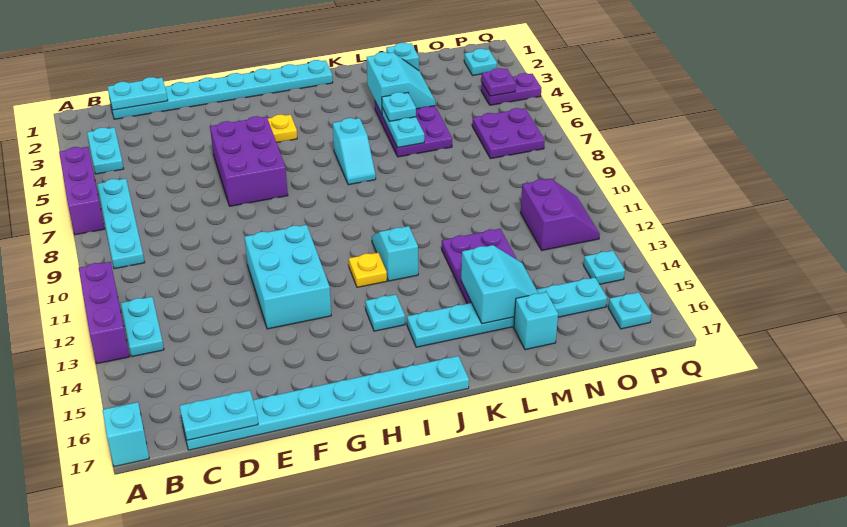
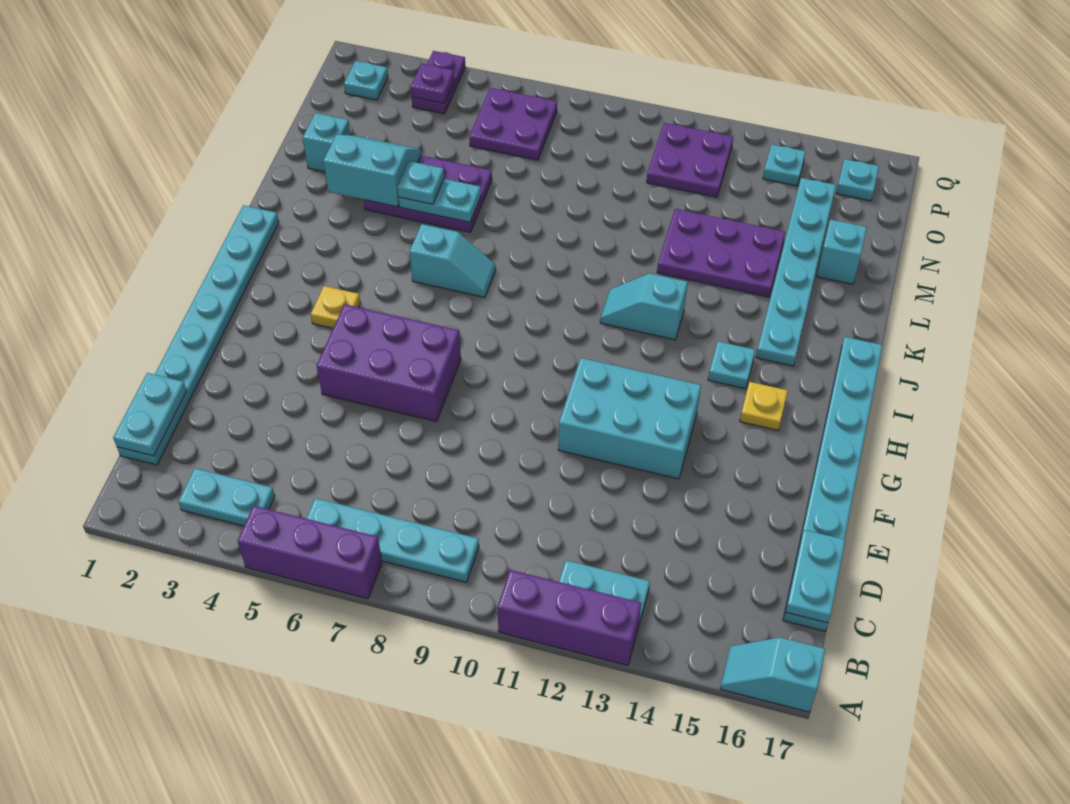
yellow 1x1 plate [349,253,387,287] -> yellow 1x1 plate moved to [740,382,788,430]
cyan 2x2 slope [461,245,539,324] -> none
purple 2x2 slope [521,179,600,250] -> purple 2x2 plate [647,123,733,197]

